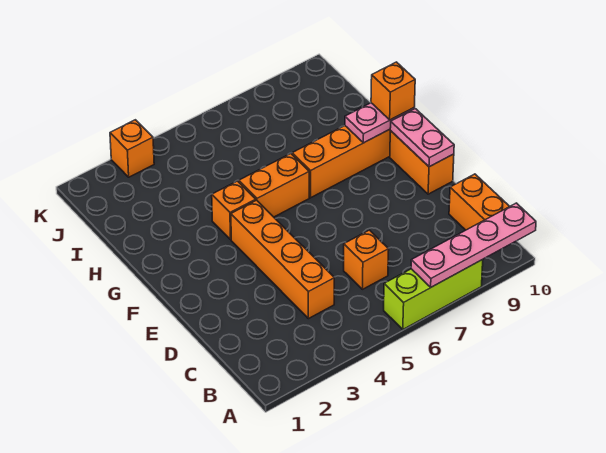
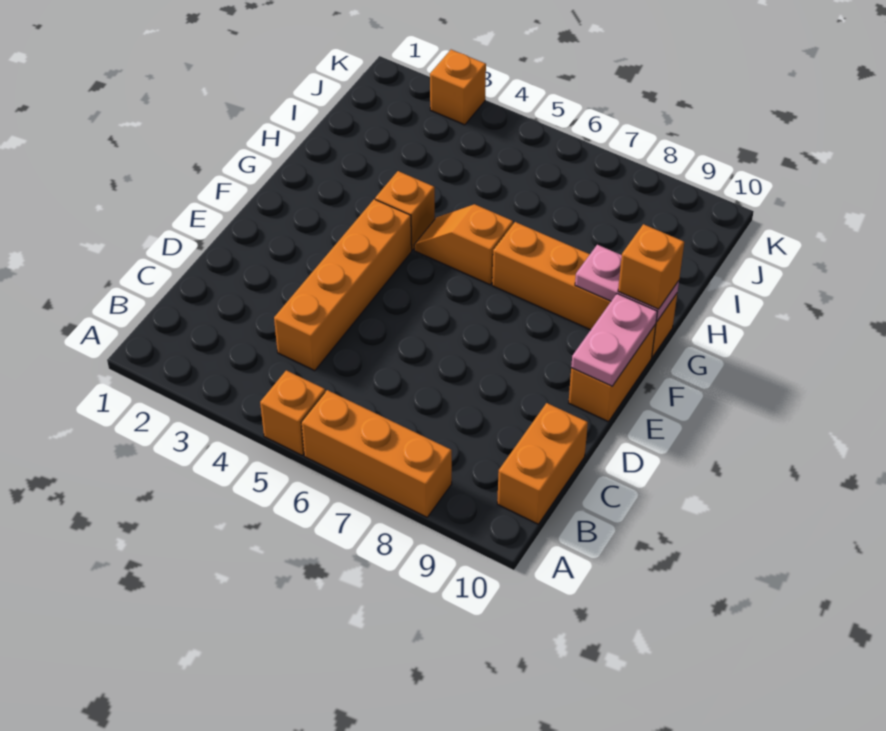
lime 1x3 brick [384,260,483,329] -> orange 1x3 brick [301,390,452,517]
pink 1x4 plate [411,203,536,287] -> none
orange 1x1 brick [344,230,389,289] -> orange 1x1 brick moved to [260,370,325,456]
orange 1x2 brick [239,154,309,217] -> orange 1x2 slope [414,204,513,285]

